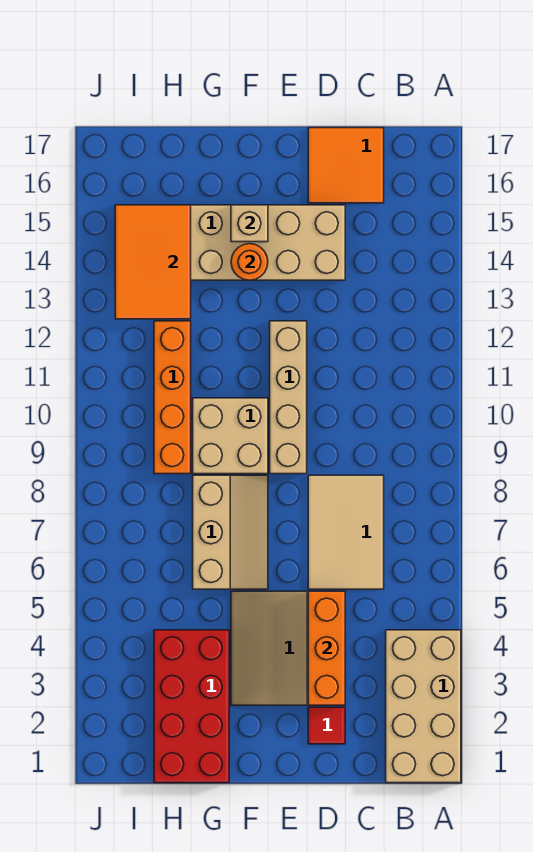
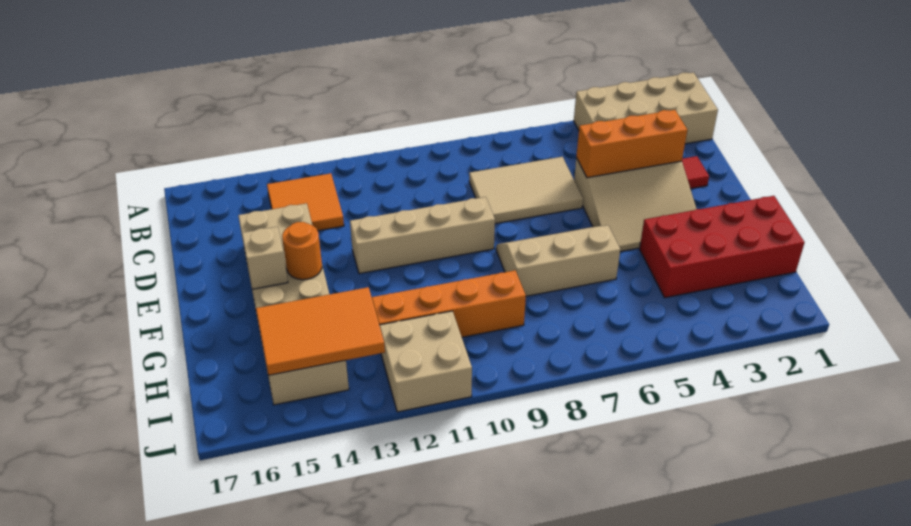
orange 2x2 tile [308,128,384,203] -> orange 2x2 tile moved to [267,173,344,231]
tan 2x2 brick [193,398,268,474] -> tan 2x2 brick moved to [380,311,472,412]

